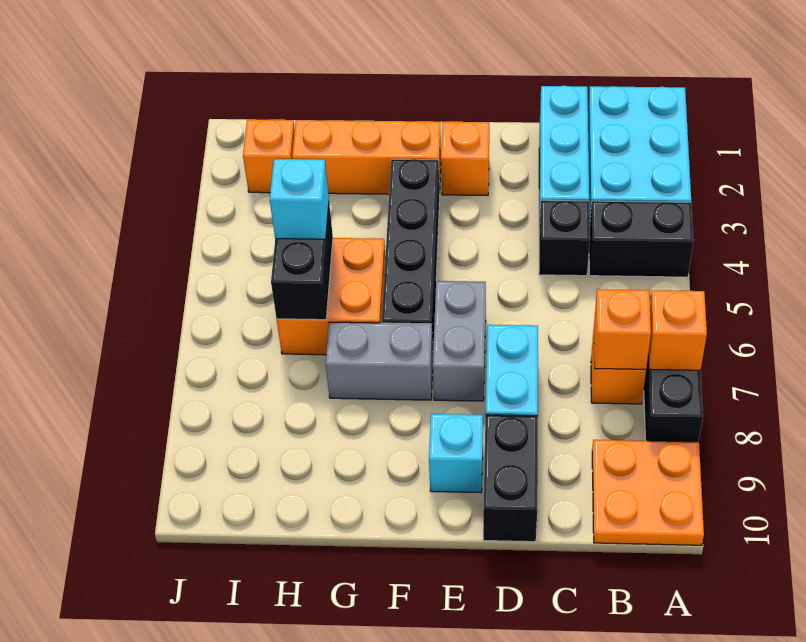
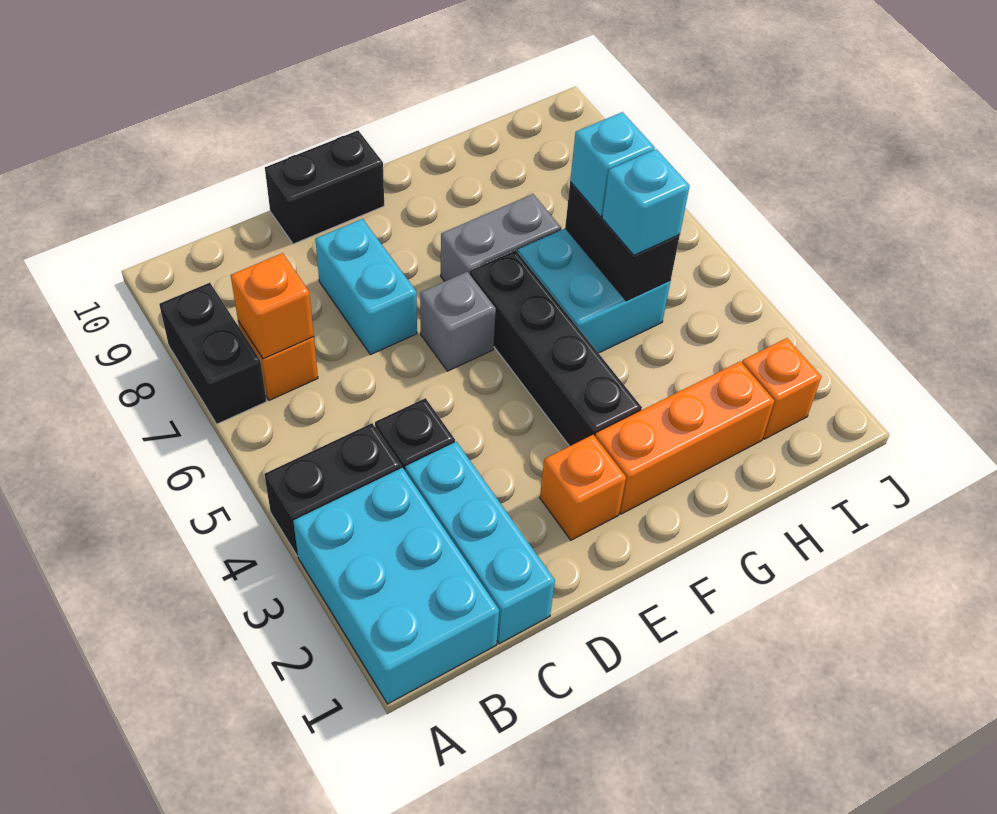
orange 1x1 brick [648,290,707,370] -> none
orange 2x2 plate [592,440,704,545] -> none
black 1x2 brick [483,415,538,542] -> black 1x2 brick turned to [265,131,384,244]
grey 1x2 brick [433,281,486,401] -> grey 1x1 brick [420,272,496,371]
cyan 1x1 brick [429,414,483,493] -> cyan 1x1 brick moved to [570,112,655,216]
orange 2x2 brick [277,238,385,355] -> cyan 2x2 brick [518,228,671,353]

